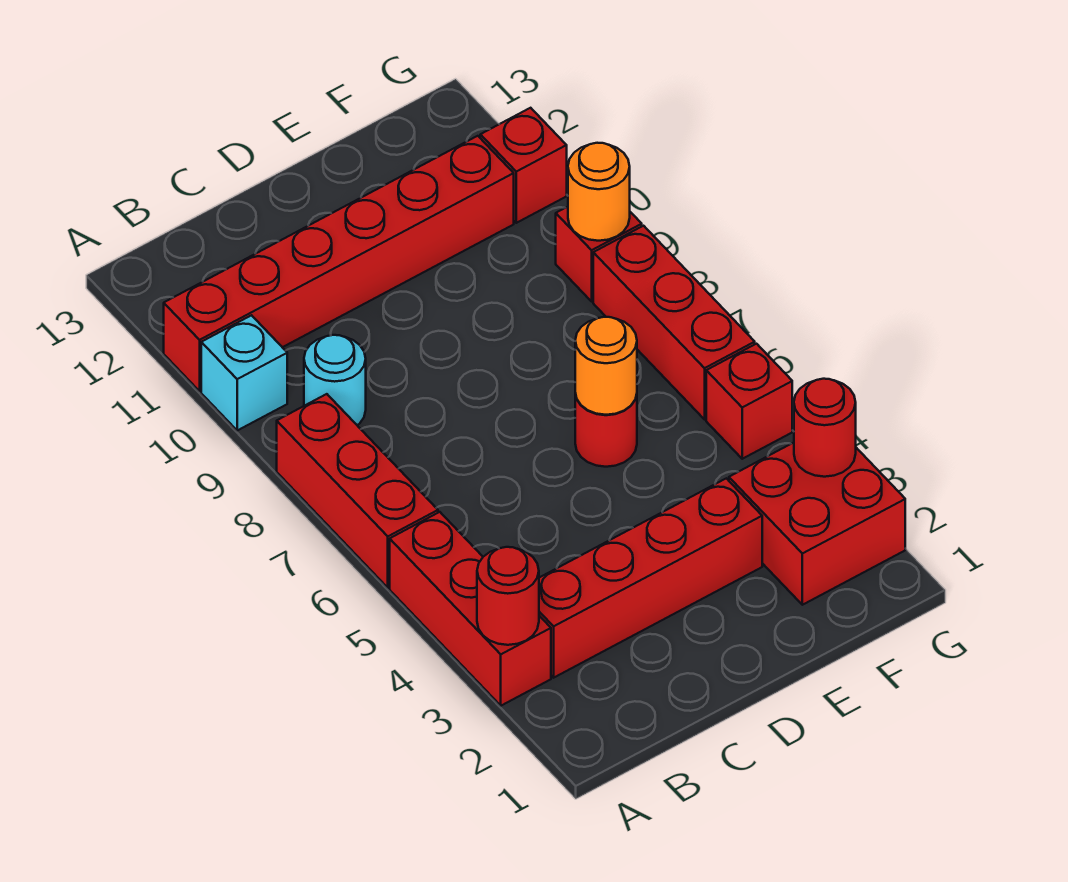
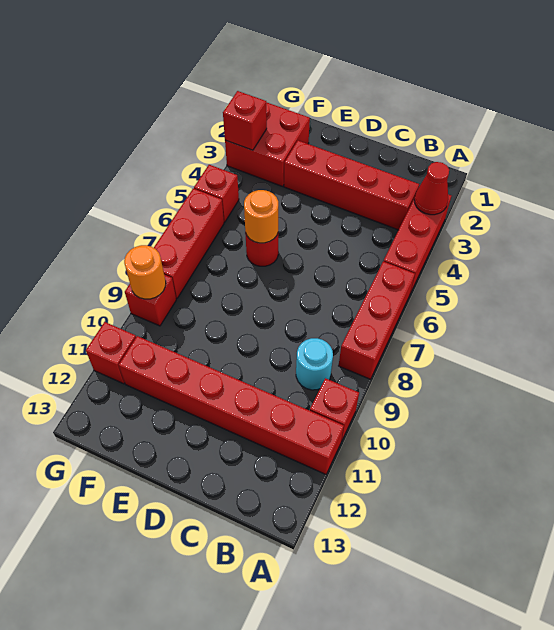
red 1x1 round brick [477,547,539,645] -> red 1x1 cone [414,162,449,215]
cyan 1x1 brick [201,315,287,430] -> red 1x1 brick [310,378,359,441]
red 1x1 round brick [794,379,856,477] -> red 1x1 brick [223,91,267,150]

